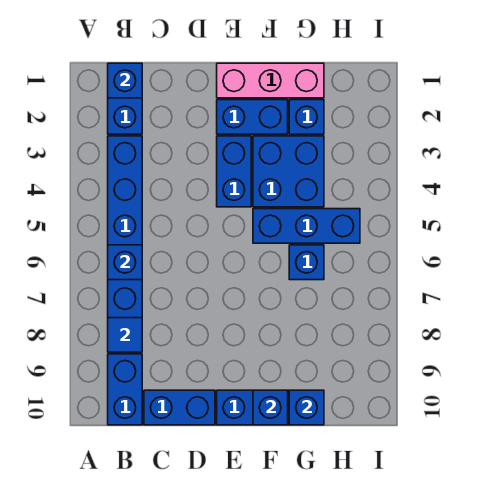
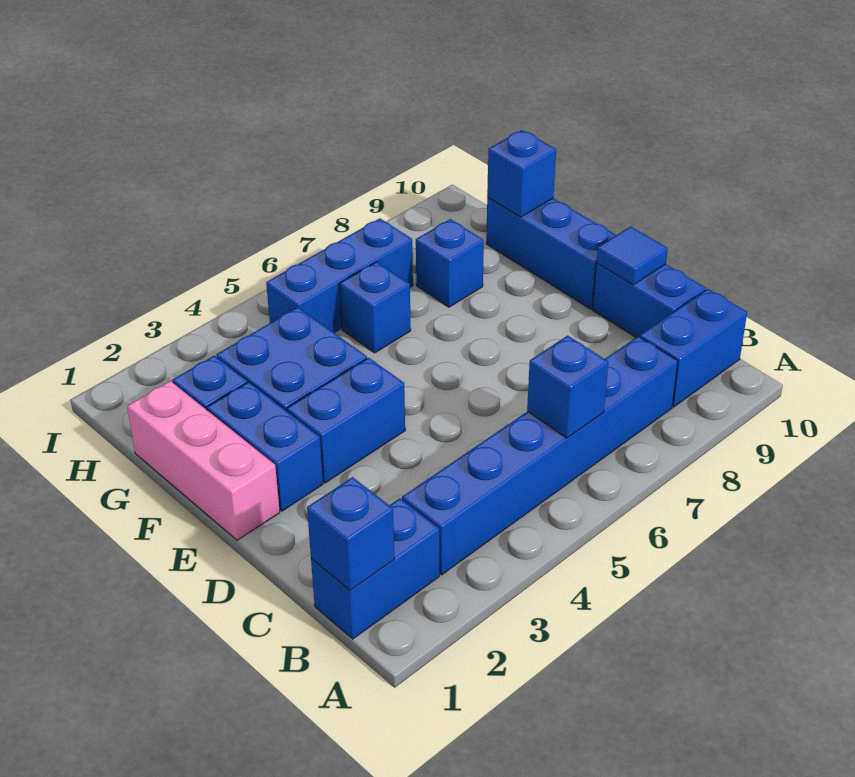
blue 1x1 tile [108,318,142,352] -> blue 1x1 tile moved to [597,227,668,285]
blue 1x3 brick [253,209,360,243] -> blue 1x3 brick turned to [266,218,413,333]
blue 1x1 brick [253,390,288,425] -> blue 1x1 brick moved to [416,219,484,307]

